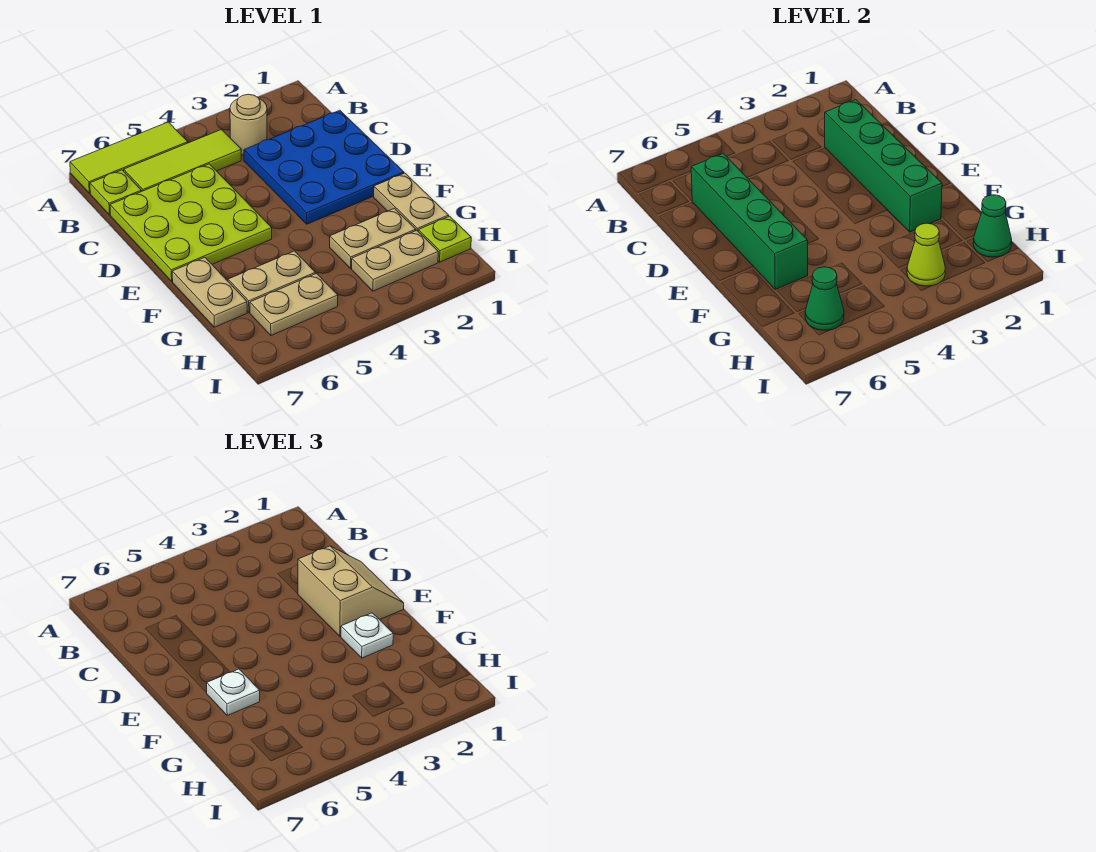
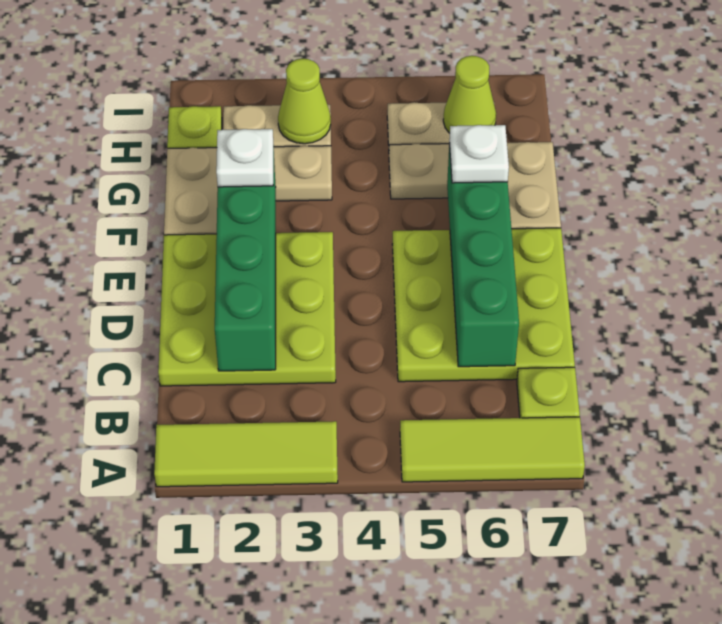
tan 1x1 round brick [230,94,267,155] -> none
lime 1x3 tile [124,130,241,191] -> lime 1x3 tile moved to [154,421,338,487]
blue 3x3 plate [244,110,404,224] -> lime 3x3 plate [158,232,336,386]
tan 2x2 slope [298,546,404,636] -> none
green 1x1 cone [973,195,1012,257] -> none
green 1x1 cone [805,267,844,330] -> lime 1x1 cone [443,56,496,133]

